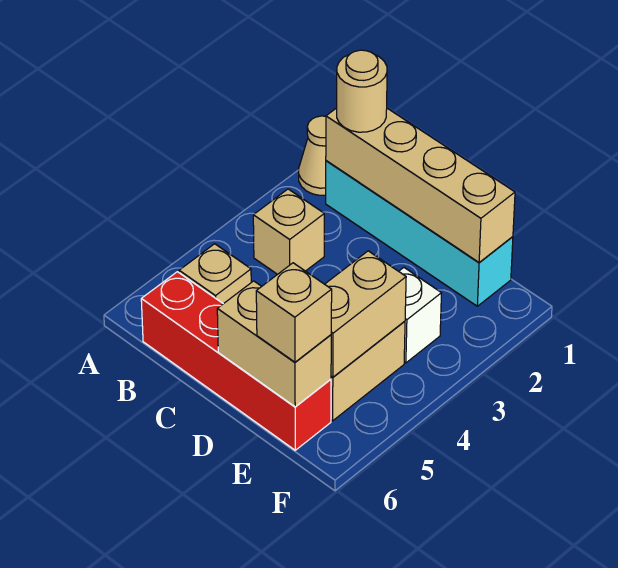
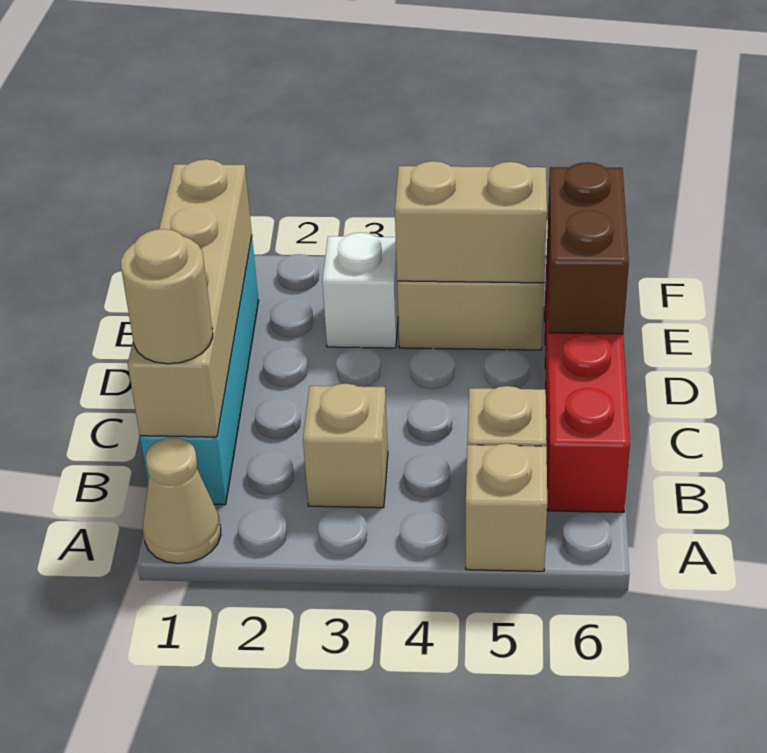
tan 1x2 brick [217,281,331,407] -> brown 1x2 brick [547,162,629,334]
tan 1x1 brick [256,263,332,362] -> tan 1x1 brick moved to [466,443,547,571]

